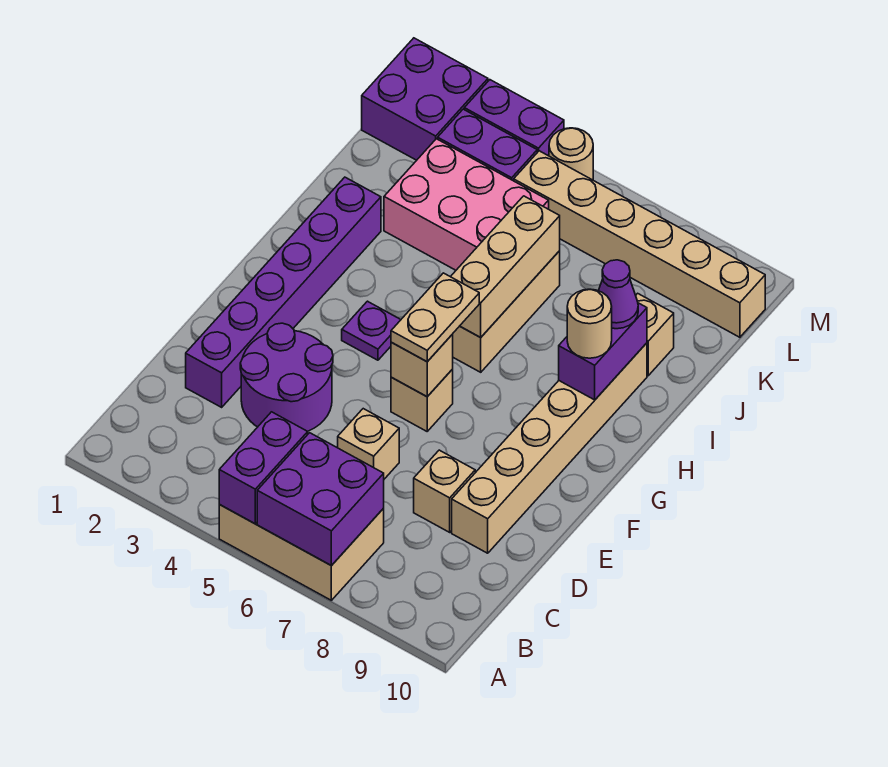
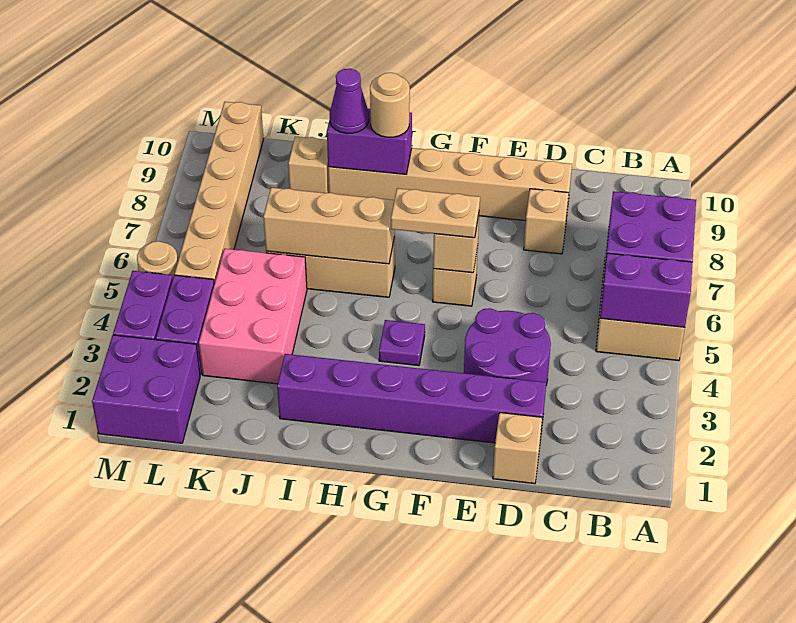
tan 1x1 brick [338,409,399,479] -> tan 1x1 brick moved to [493,413,542,484]

